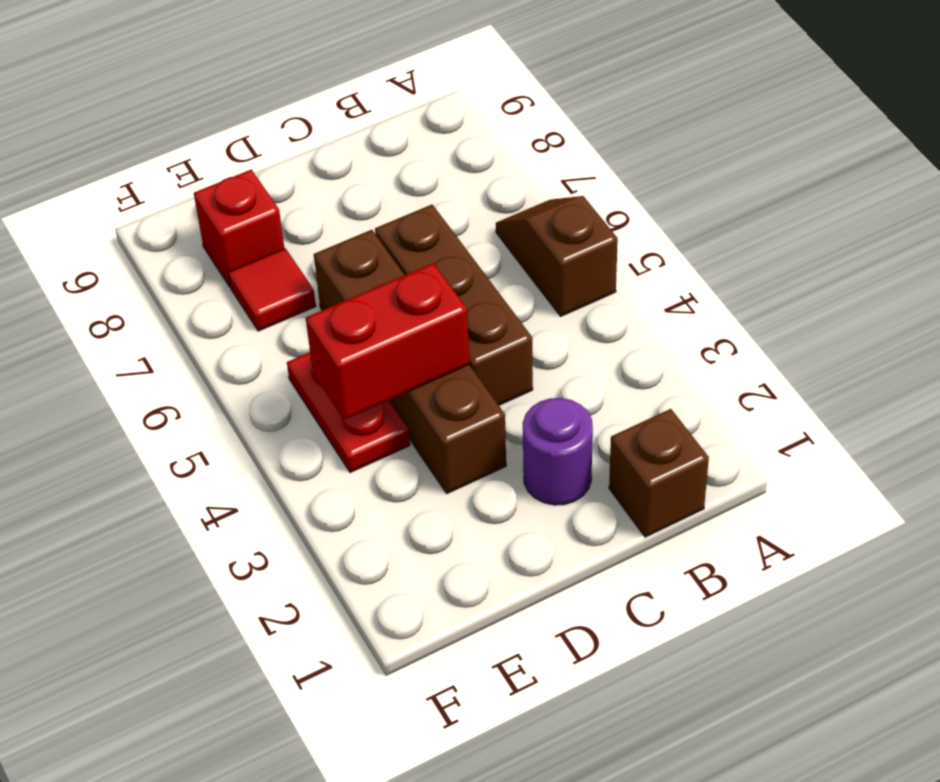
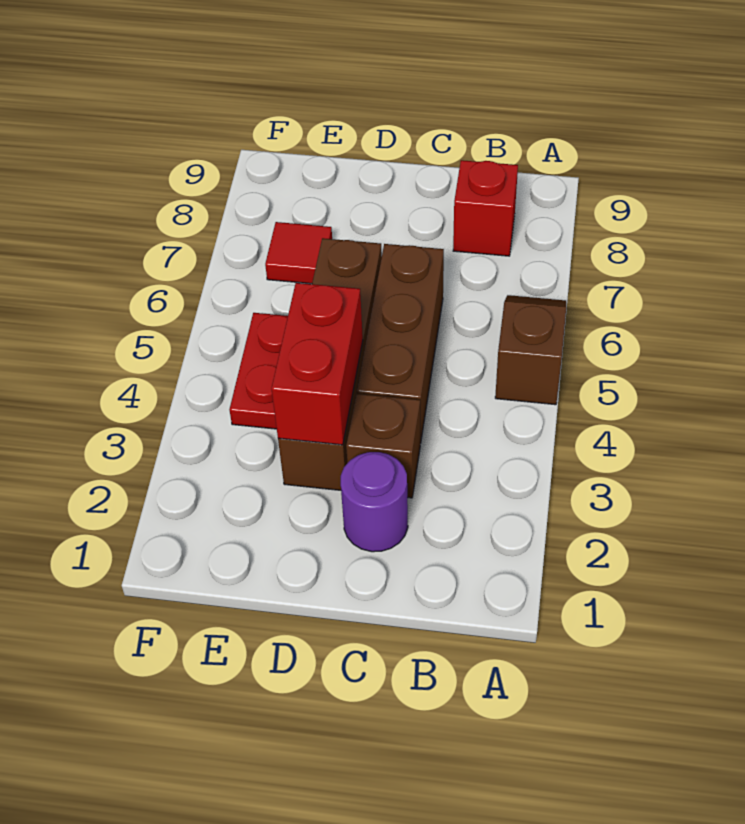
brown 1x1 brick [609,409,709,537] -> brown 1x1 brick moved to [346,393,420,498]
red 1x2 brick [306,263,469,420] -> red 1x2 brick turned to [271,283,363,445]
red 1x1 brick [194,170,284,287] -> red 1x1 brick moved to [453,160,518,256]

